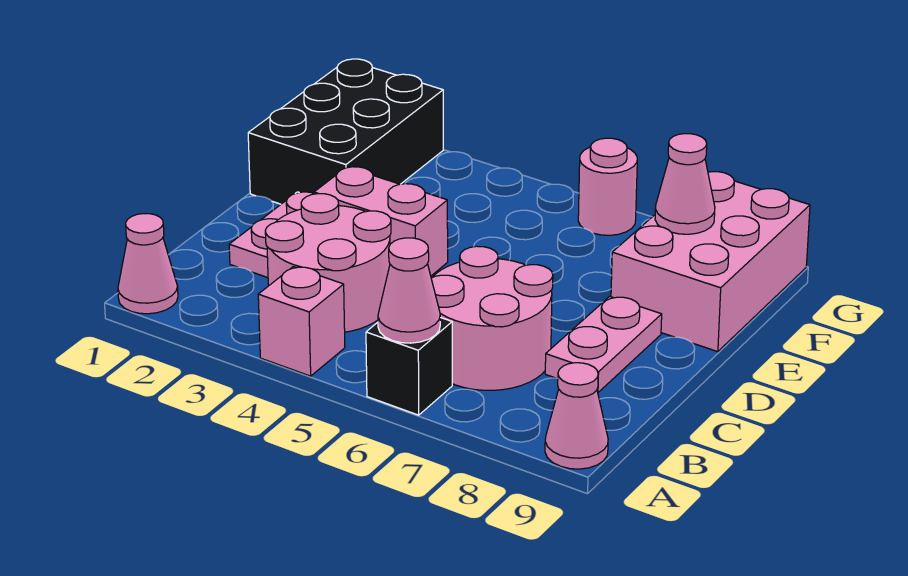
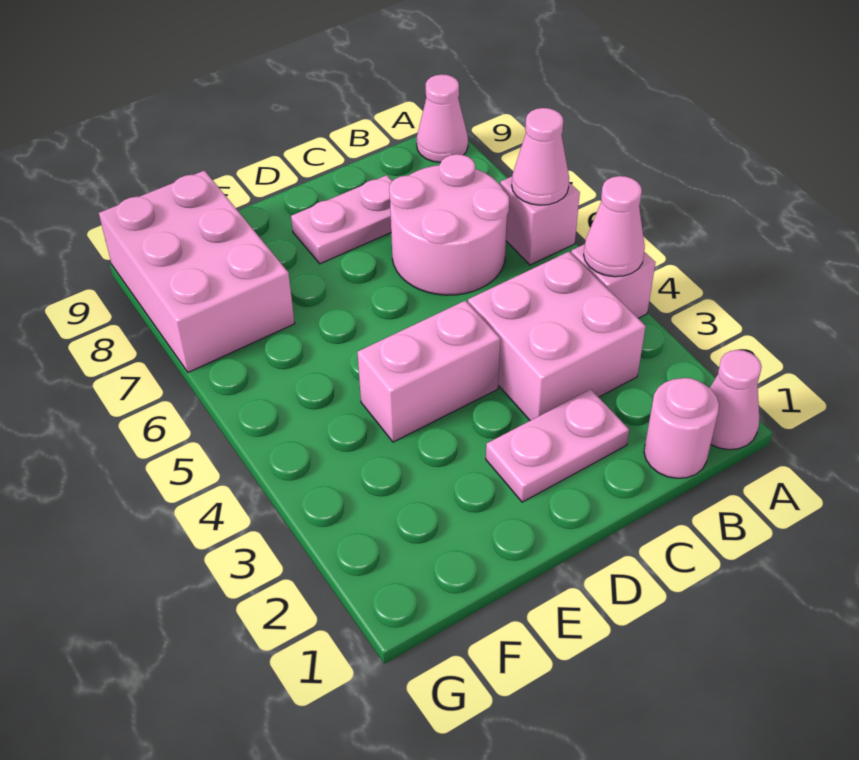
black 1x1 brick [366,318,452,415] -> pink 1x1 brick [500,177,580,265]
pink 2x2 round brick [265,194,391,332] -> pink 2x2 brick [468,252,646,421]
pink 1x2 brick [314,167,448,276] -> pink 1x2 brick turned to [357,301,500,442]
black 2x3 brick [248,59,443,204] -> none
pink 2x3 brick [611,172,810,352] -> pink 2x3 brick turned to [99,171,295,372]
pink 1x1 cone [655,134,715,234] -> pink 1x1 cone moved to [584,176,645,277]
pink 1x1 round brick [578,138,637,235] -> pink 1x1 round brick moved to [644,378,719,478]

